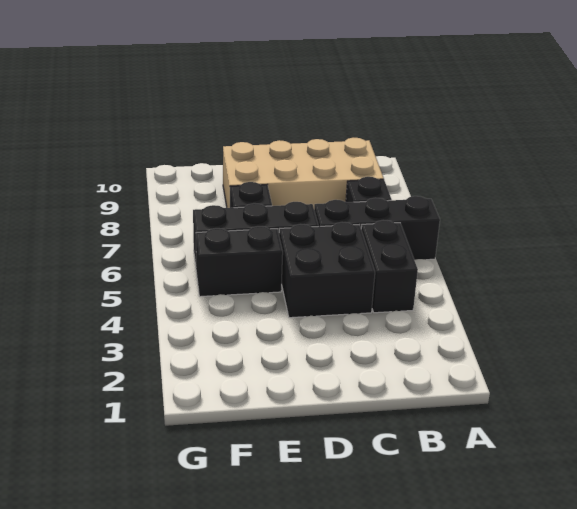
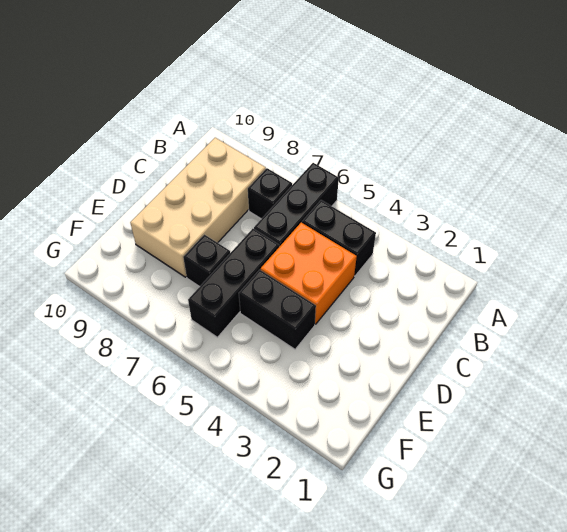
black 2x2 brick [279,222,375,318] -> orange 2x2 brick [261,223,357,324]
black 1x2 brick [196,226,283,297] -> black 1x2 brick turned to [239,270,316,349]

